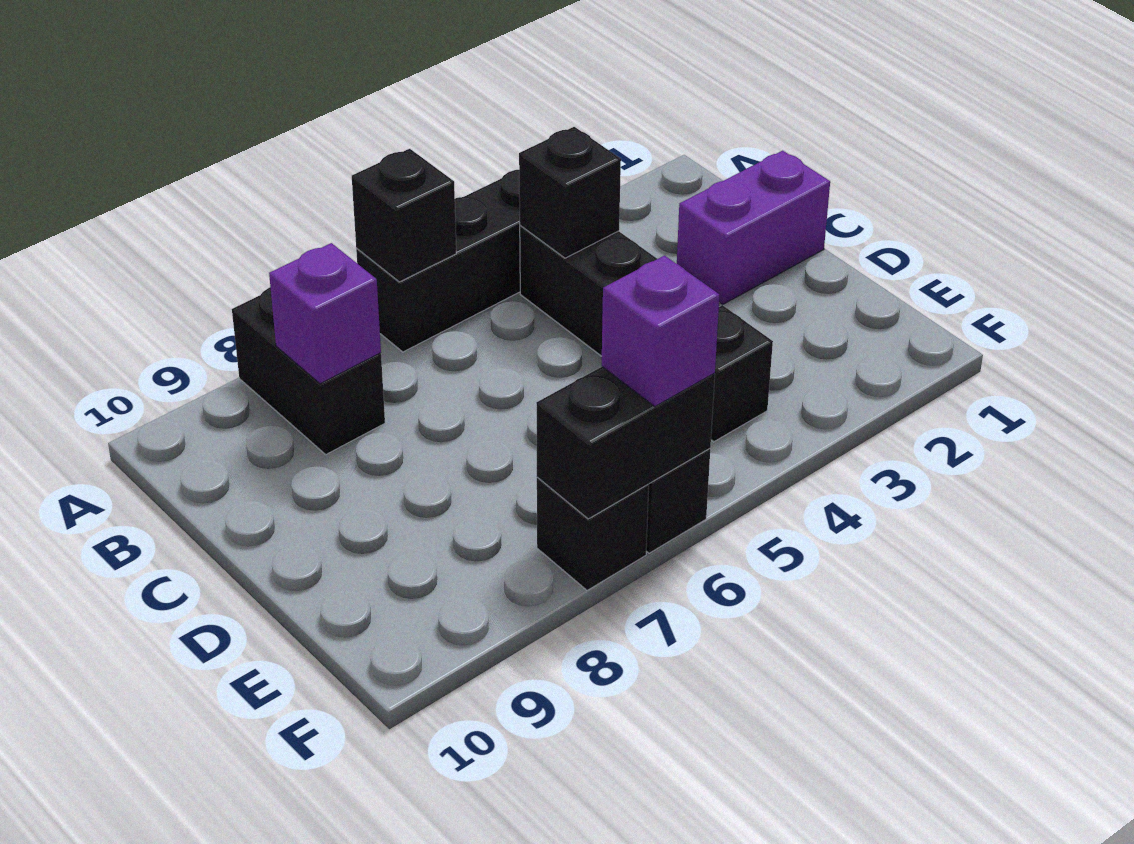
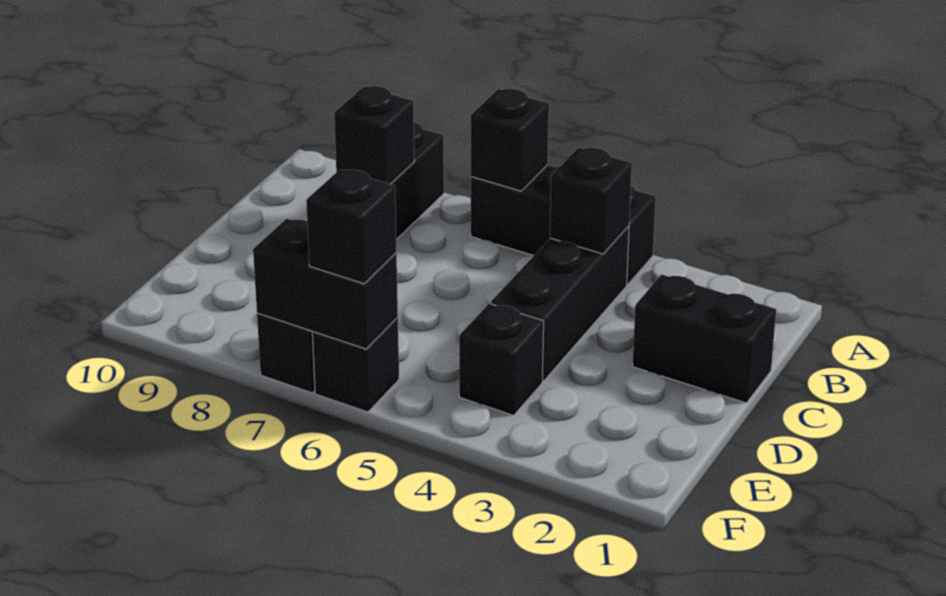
purple 1x1 brick [269,243,381,384] -> black 1x1 brick [334,86,414,184]
purple 1x2 brick [677,151,830,305] -> black 1x2 brick [632,274,776,403]
purple 1x1 brick [602,256,720,406] -> black 1x1 brick [306,169,396,284]

